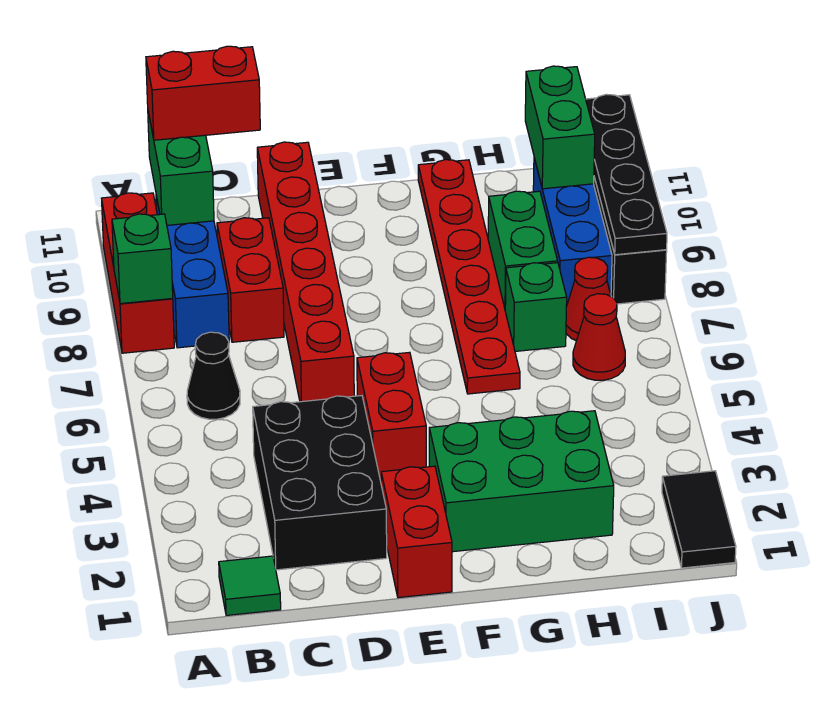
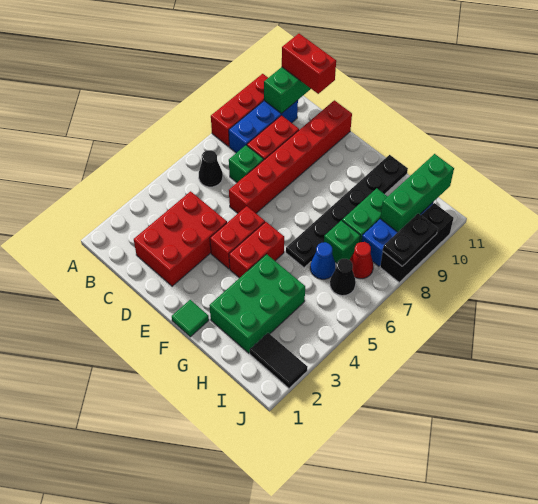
green 1x1 brick [112,214,173,304] -> green 1x1 brick moved to [229,145,264,182]
green 1x1 tile [219,556,281,615] -> green 1x1 tile moved to [172,300,209,337]
black 2x3 brick [253,396,387,570] -> red 2x3 brick [134,191,227,286]
red 1x2 brick [381,466,452,598] -> red 1x2 brick moved to [229,222,284,278]
green 2x3 brick [429,411,614,552] -> green 2x3 brick turned to [209,254,305,353]
red 1x6 plate [418,160,520,394] -> black 1x6 plate [286,155,408,268]
none -> blue 1x1 cone [310,242,336,279]
red 1x1 cone [573,294,625,380] -> black 1x1 cone [330,259,356,296]
green 1x2 brick [525,66,595,189] -> green 1x3 brick [380,154,454,232]
black 1x2 tile [662,471,736,568] -> black 1x2 tile turned to [250,333,308,388]
black 1x4 plate [586,94,667,255] -> black 1x2 plate [383,213,438,266]

